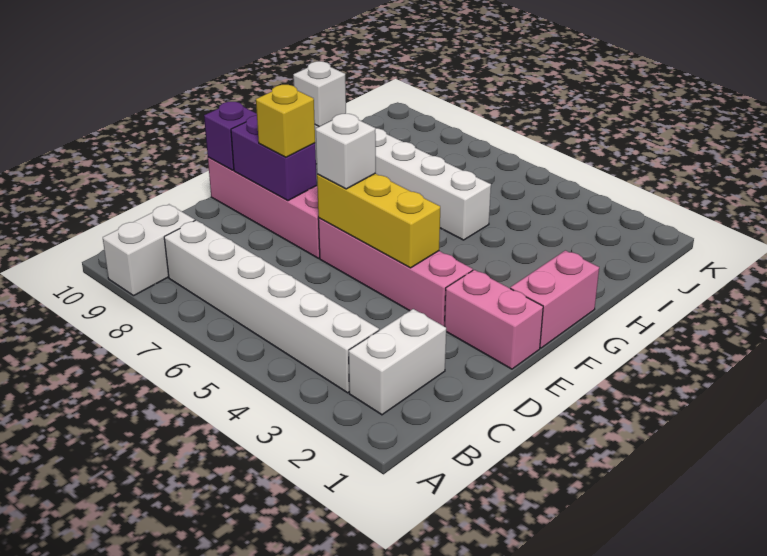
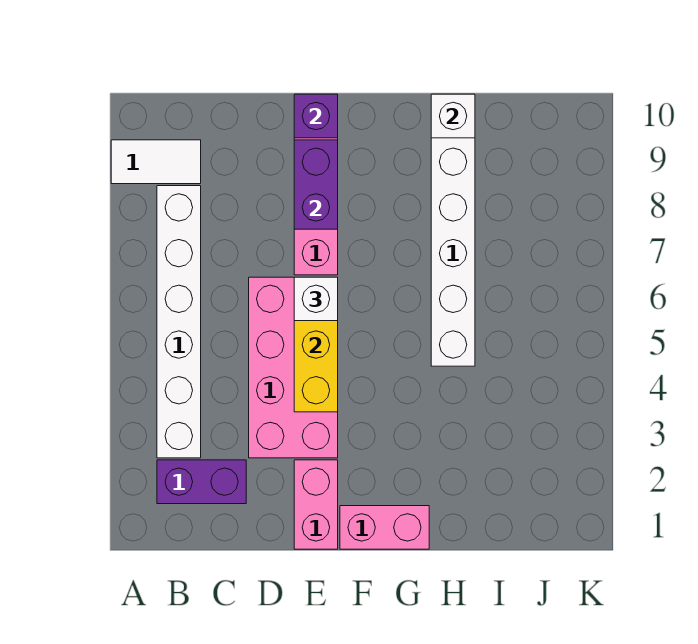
white 1x2 brick [103,204,195,296] -> white 1x2 tile [111,140,201,184]
white 1x2 brick [349,309,446,415] -> purple 1x2 brick [157,460,246,504]
pink 1x4 brick [318,218,473,326] -> pink 2x4 brick [249,277,338,458]
yellow 1x1 brick [256,85,315,157] -> none

